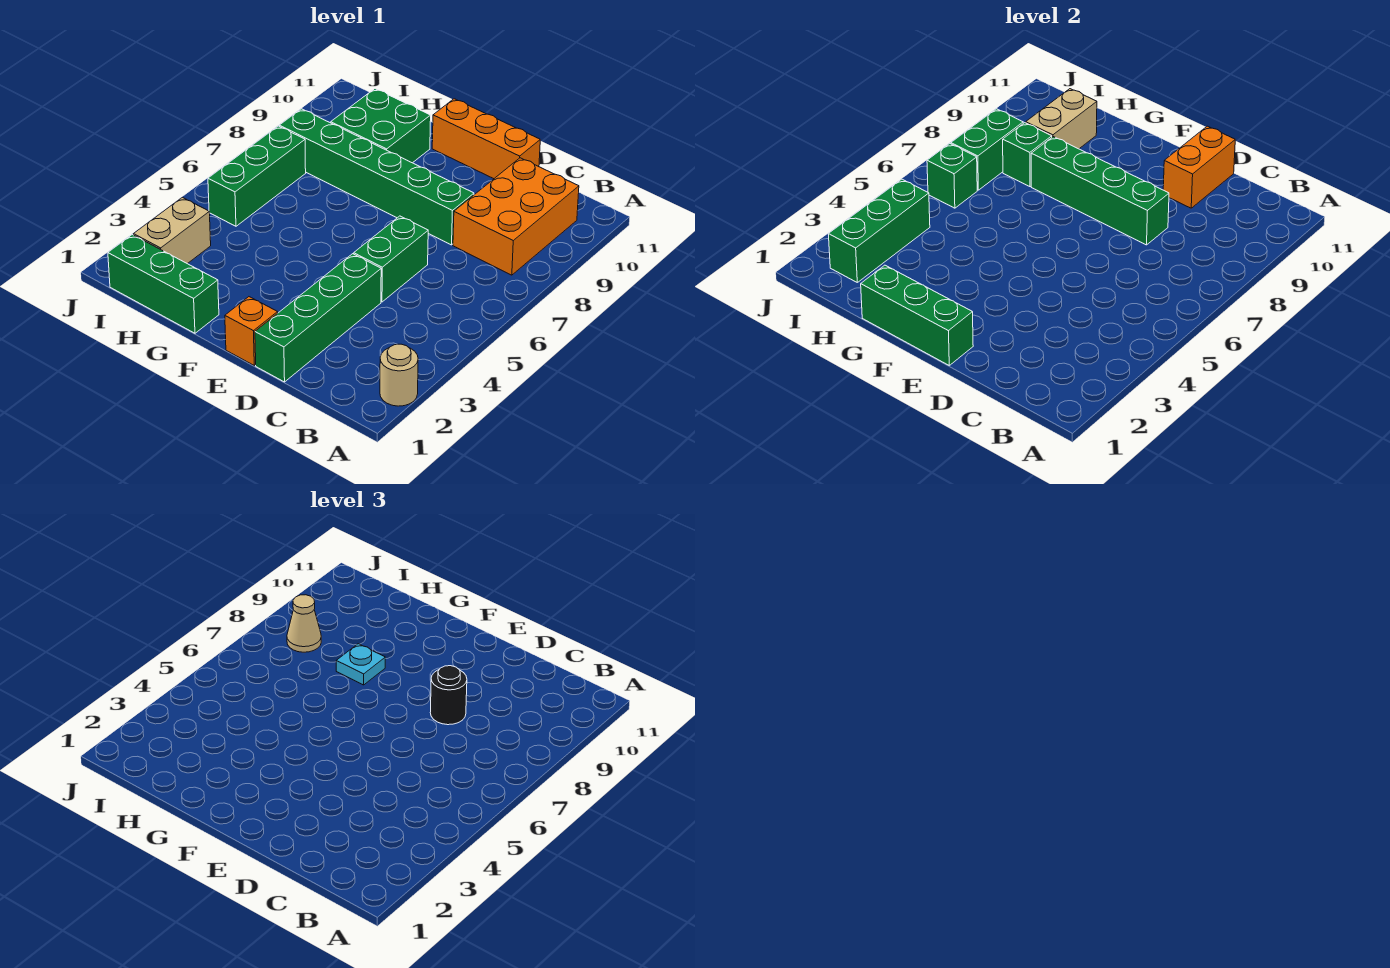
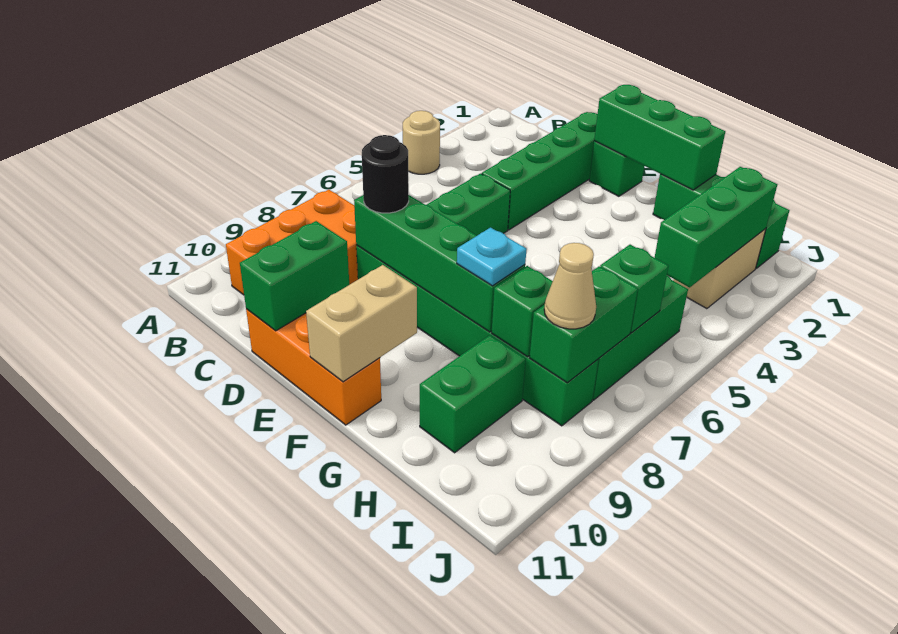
tan 1x1 round brick [380,344,418,406] -> tan 1x1 round brick moved to [403,111,440,174]
orange 1x2 brick [1163,126,1235,208] -> green 1x2 brick [240,221,349,331]
orange 1x1 brick [225,297,278,365] -> green 1x1 brick [589,141,644,196]
green 2x2 brick [331,89,431,163] -> green 1x2 brick [420,335,526,453]
tan 1x2 brick [1026,89,1097,149] -> tan 1x2 brick moved to [306,265,417,382]

